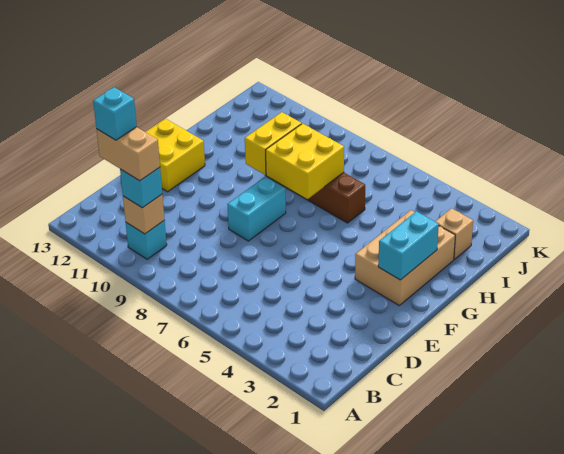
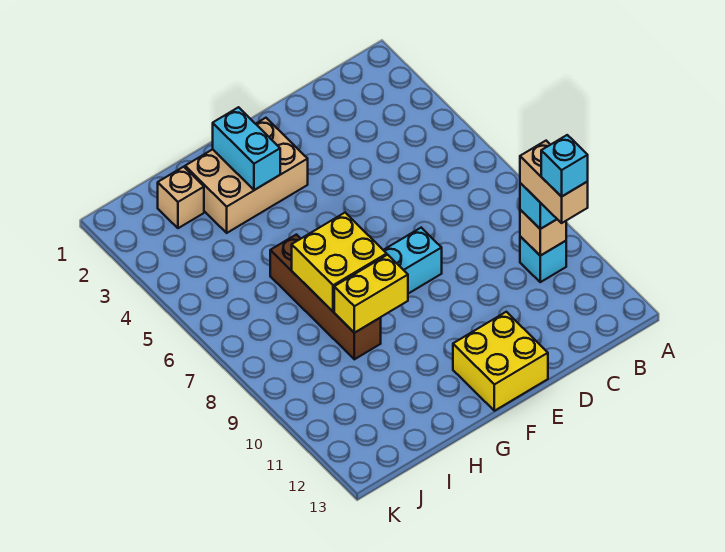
cyan 1x2 brick [378,211,439,280] -> cyan 1x2 brick turned to [213,107,280,190]

